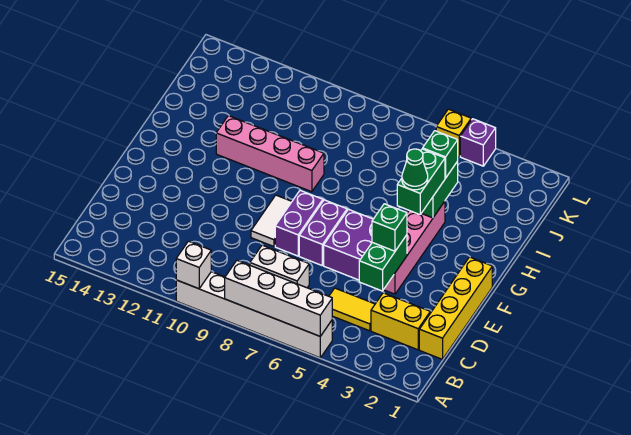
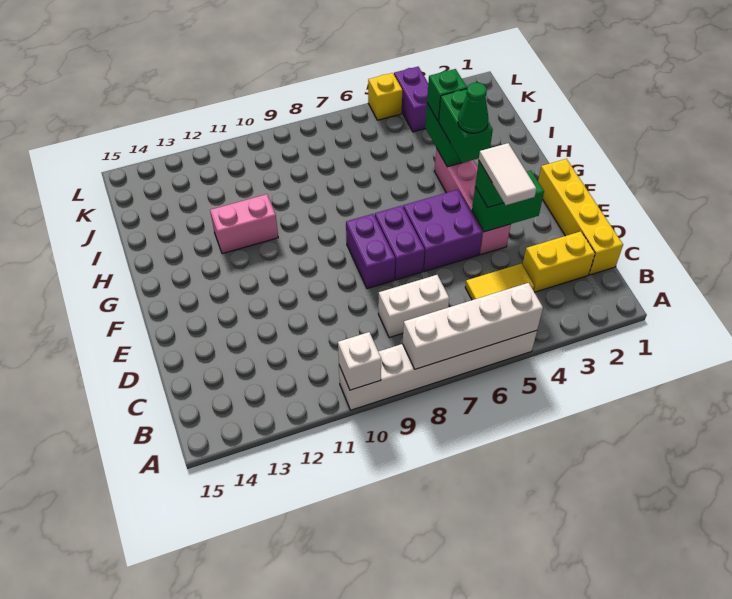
green 1x2 brick [359,235,407,291] -> green 1x2 brick turned to [472,170,544,232]
white 1x2 tile [251,195,292,247] -> white 1x2 tile moved to [479,143,536,205]
pink 1x4 brick [216,116,324,192] -> pink 1x2 brick [210,194,278,254]
purple 1x1 brick [460,119,496,166] -> purple 1x2 brick [394,67,428,132]

